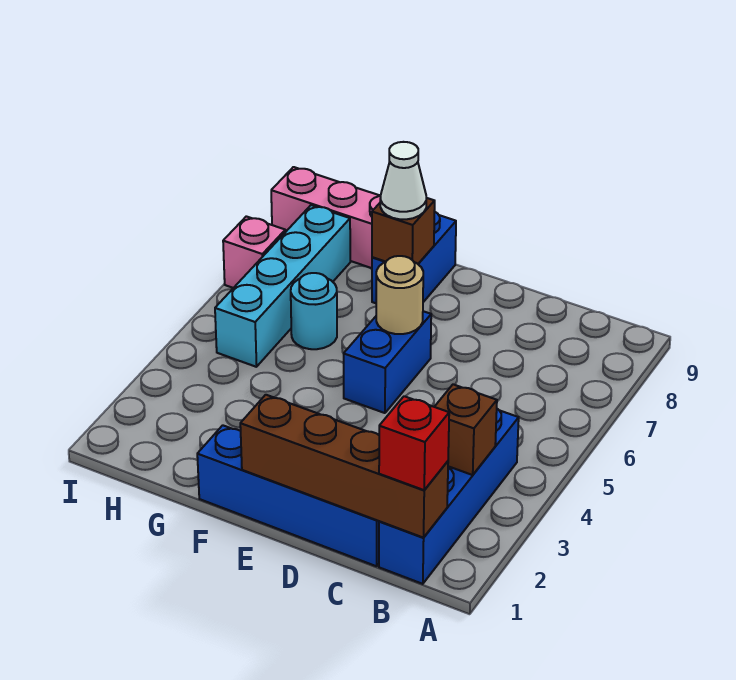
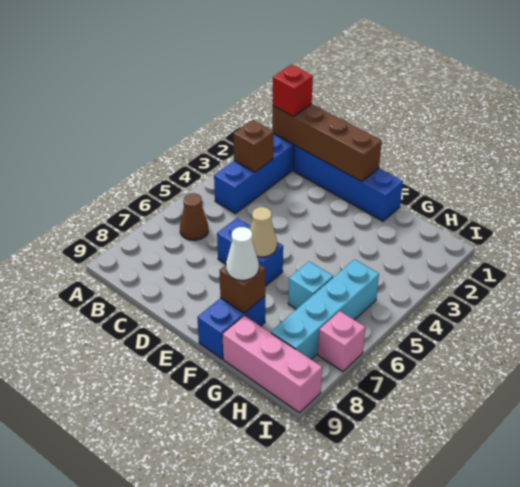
none -> brown 1x1 cone [180,193,208,240]
blue 1x2 brick [344,311,431,413] -> blue 1x2 brick turned to [217,218,283,286]
tan 1x1 round brick [376,256,423,334] -> tan 1x1 cone [250,207,277,257]
cyan 1x1 round brick [291,273,337,349] -> cyan 1x1 brick [288,262,333,309]

